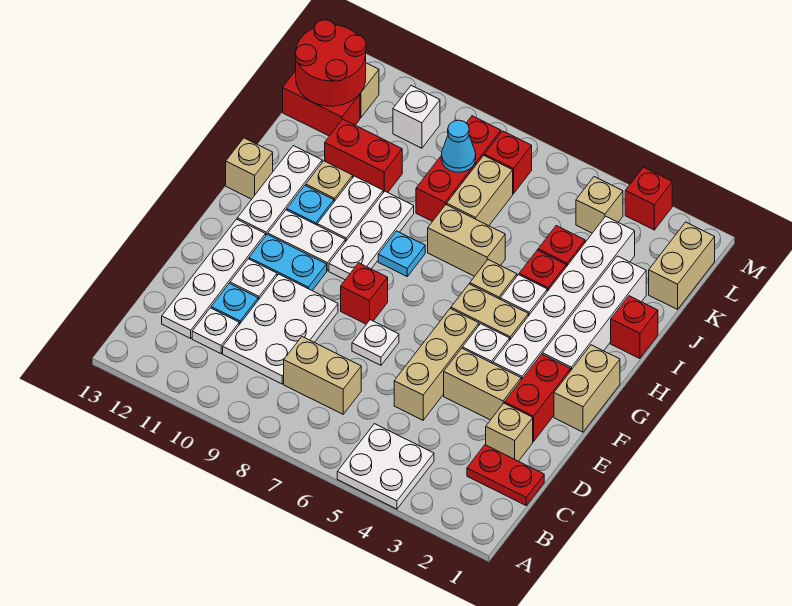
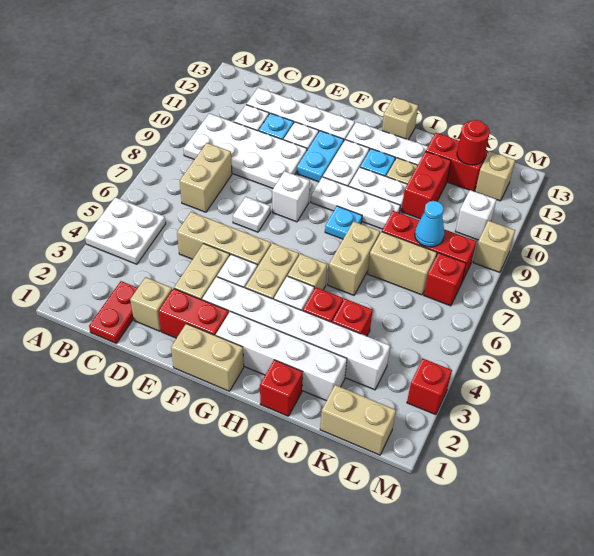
white 2x3 plate [223,274,338,384] -> white 2x4 plate [183,113,307,188]
red 1x1 brick [341,263,388,324] -> white 1x1 brick [272,171,310,222]
red 1x2 brick [283,71,360,136] -> red 1x2 brick turned to [426,133,488,191]
red 2x2 round brick [295,20,366,106] -> red 1x1 round brick [457,120,490,165]
tan 1x1 brick [576,177,623,233] -> tan 1x1 brick moved to [473,221,515,273]

